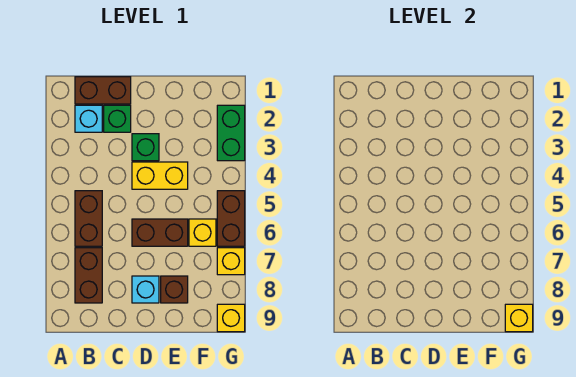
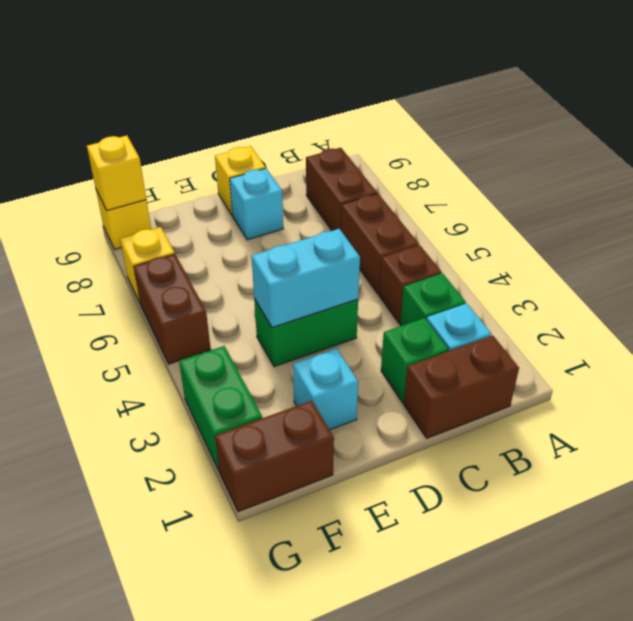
green 1x1 brick [132,134,159,161] -> green 1x1 brick moved to [400,273,466,326]
yellow 1x2 brick [132,162,188,189] -> green 1x2 brick [254,299,358,367]
none -> cyan 1x2 brick [252,229,360,328]
brown 1x2 brick [132,219,188,246] -> brown 1x2 brick moved to [215,401,334,512]
none -> cyan 1x1 brick [293,348,358,430]
brown 1x1 brick [161,276,188,303] -> brown 1x1 brick moved to [379,245,442,323]
yellow 1x1 brick [189,219,216,246] -> yellow 1x1 brick moved to [215,146,266,215]

